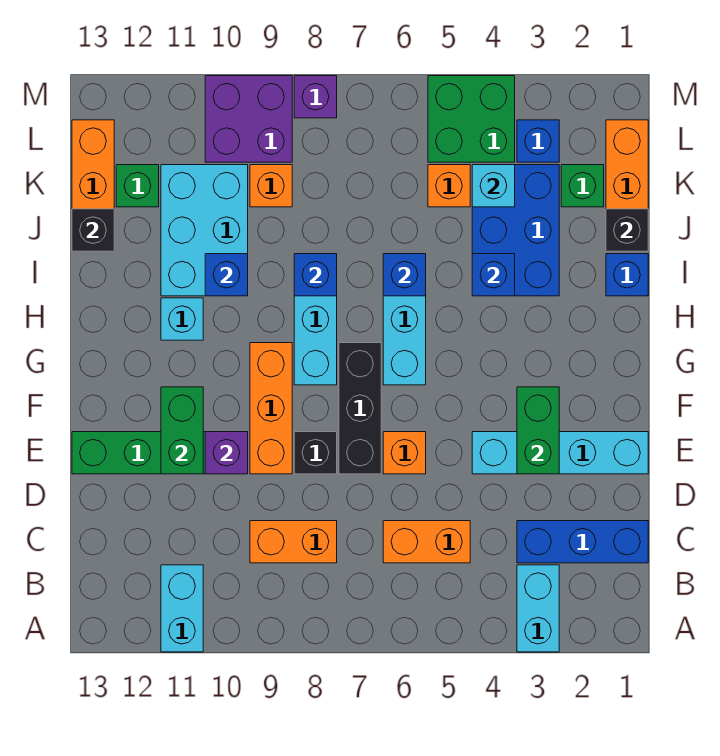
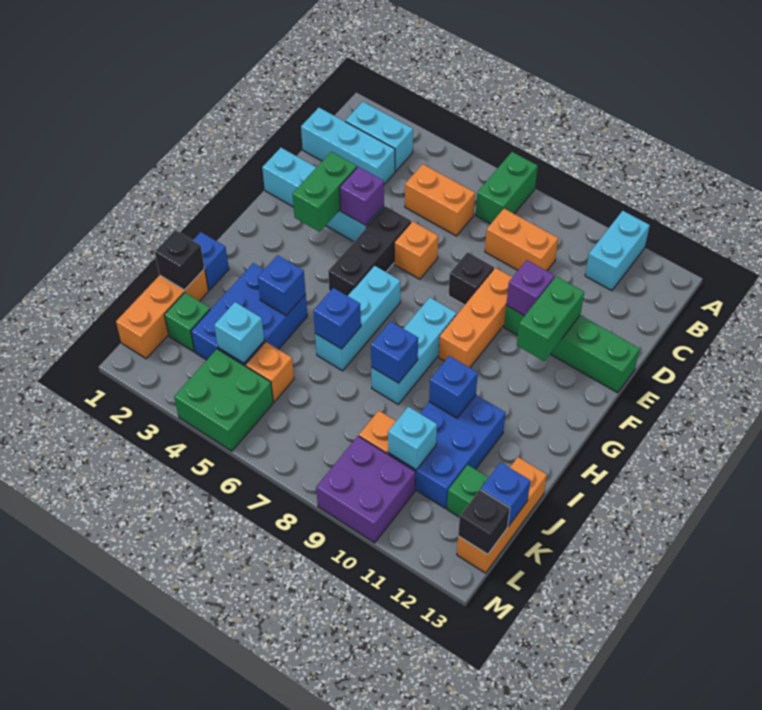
cyan 1x2 brick [517,565,559,652] -> cyan 1x2 brick turned to [345,102,413,171]
none -> green 1x2 brick [476,152,538,224]
blue 1x3 brick [517,521,648,563] -> cyan 1x3 brick [301,108,395,184]
black 1x3 brick [339,343,381,474] -> black 1x3 brick moved to [328,206,411,296]
cyan 1x1 brick [161,298,203,340] -> cyan 1x1 brick moved to [388,407,437,470]
cyan 2x3 brick [161,165,248,296] -> blue 2x3 brick [388,395,505,508]
black 1x1 brick [72,209,114,251] -> black 1x1 brick moved to [458,490,510,554]
blue 1x1 brick [517,120,559,162] -> blue 1x1 brick moved to [481,462,530,526]
purple 1x1 brick [294,76,337,118] -> purple 1x1 brick moved to [339,167,384,225]

